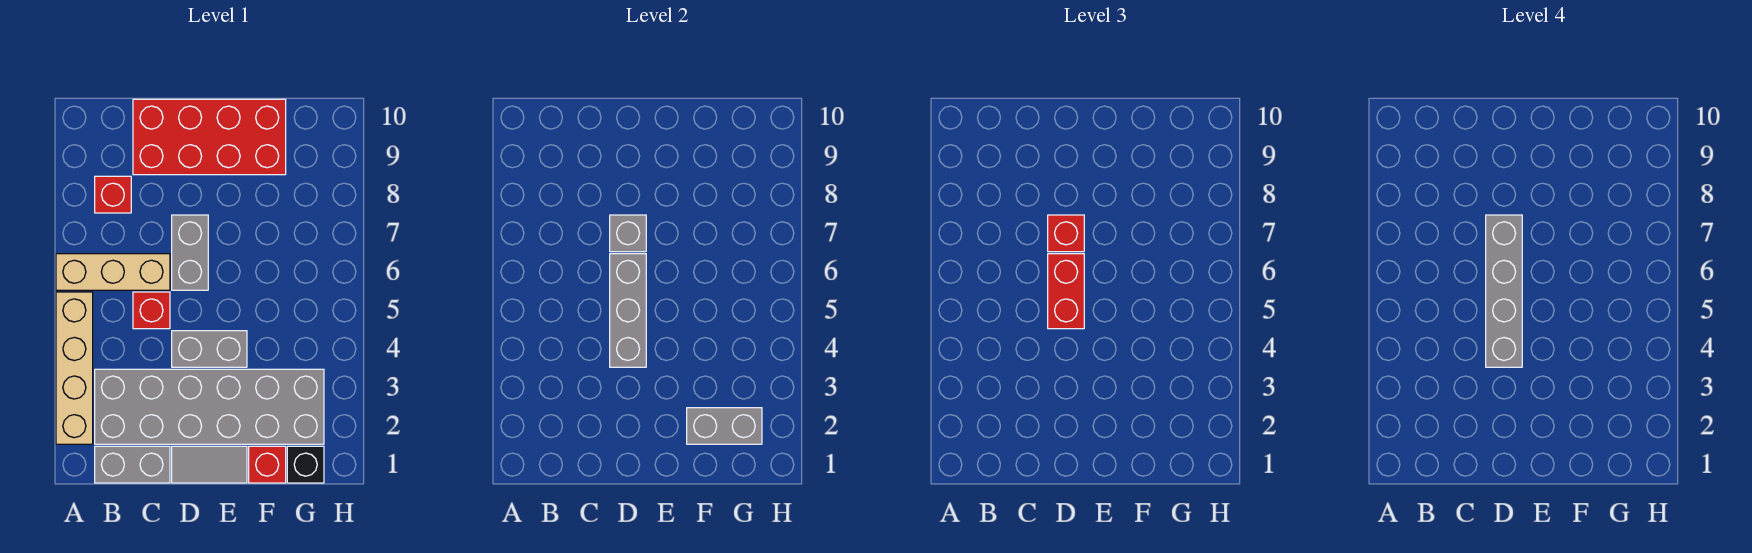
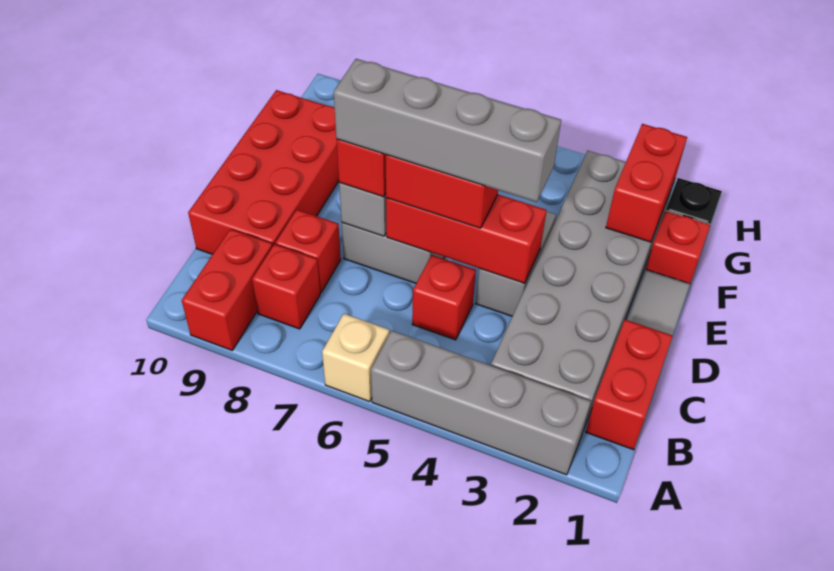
tan 1x4 brick [56,292,93,444] -> grey 1x4 brick [371,331,591,475]
tan 1x3 brick [56,254,170,290] -> tan 1x1 brick [322,314,389,402]
none -> red 1x2 brick [182,229,273,350]
grey 1x2 brick [95,446,170,483] -> red 1x2 brick [586,320,673,450]
none -> red 1x1 brick [275,210,341,293]
grey 1x3 brick [610,254,646,367] -> red 1x3 brick [386,195,547,283]
grey 1x2 brick [687,408,762,444] -> red 1x2 brick [606,124,687,242]

